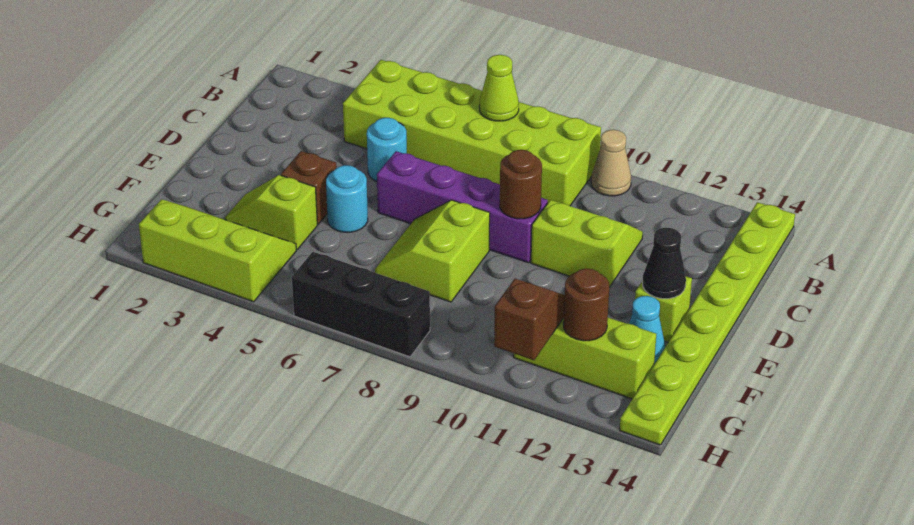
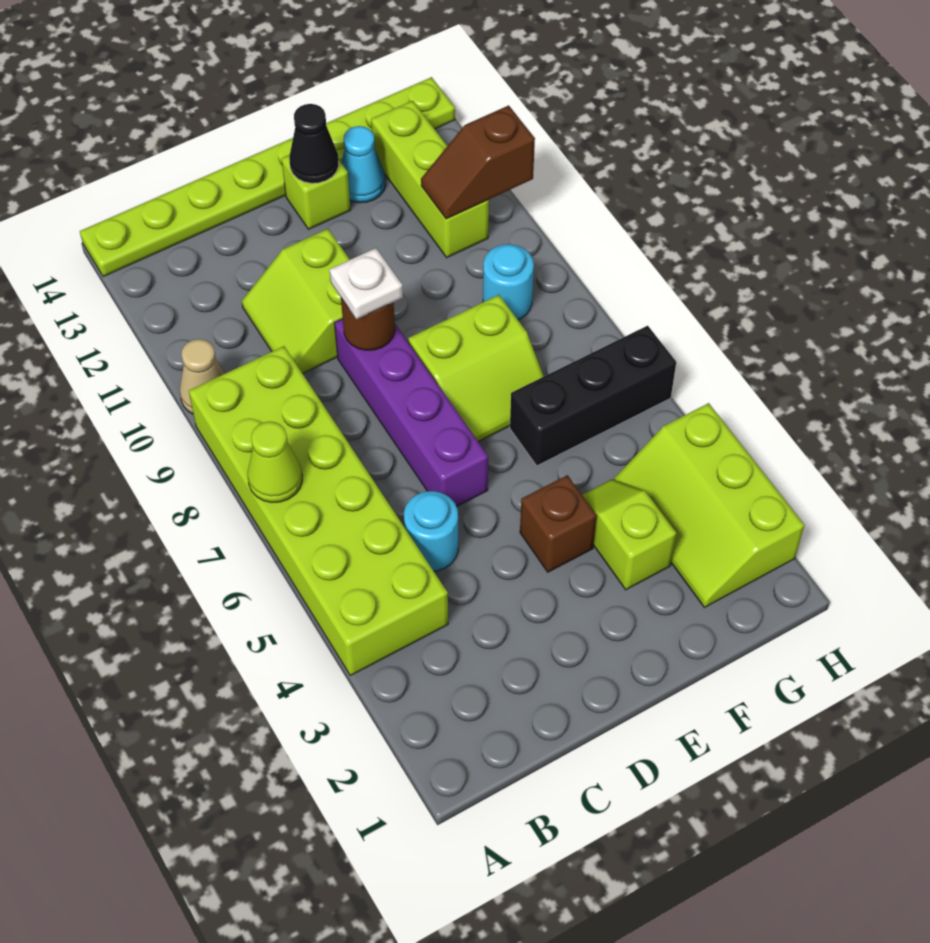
none -> white 1x1 plate [330,248,403,319]
cyan 1x1 round brick [326,165,368,232] -> cyan 1x1 round brick moved to [483,244,534,320]
lime 1x2 slope [225,175,317,249] -> lime 1x2 slope turned to [582,479,676,590]
brown 1x1 round brick [563,268,609,341] -> none
black 1x3 brick [292,252,430,357] -> black 1x3 brick turned to [510,326,676,466]

